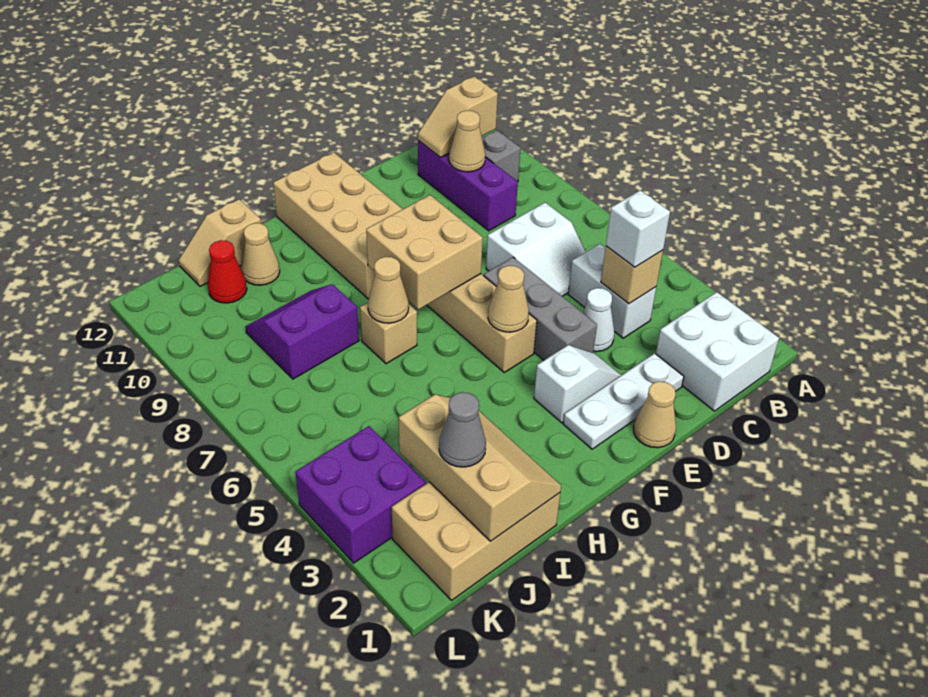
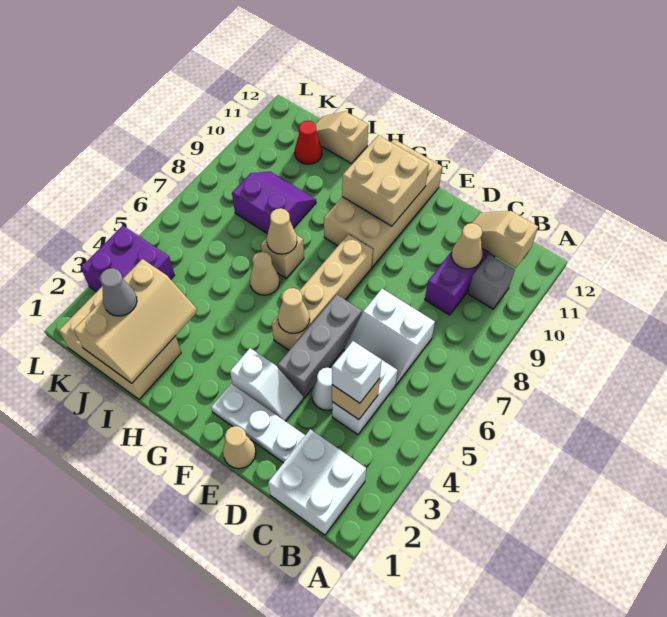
tan 2x2 brick [366,195,483,310] -> tan 2x2 brick moved to [342,135,429,226]
tan 1x1 cone [241,223,280,285] -> tan 1x1 cone moved to [250,252,280,295]

